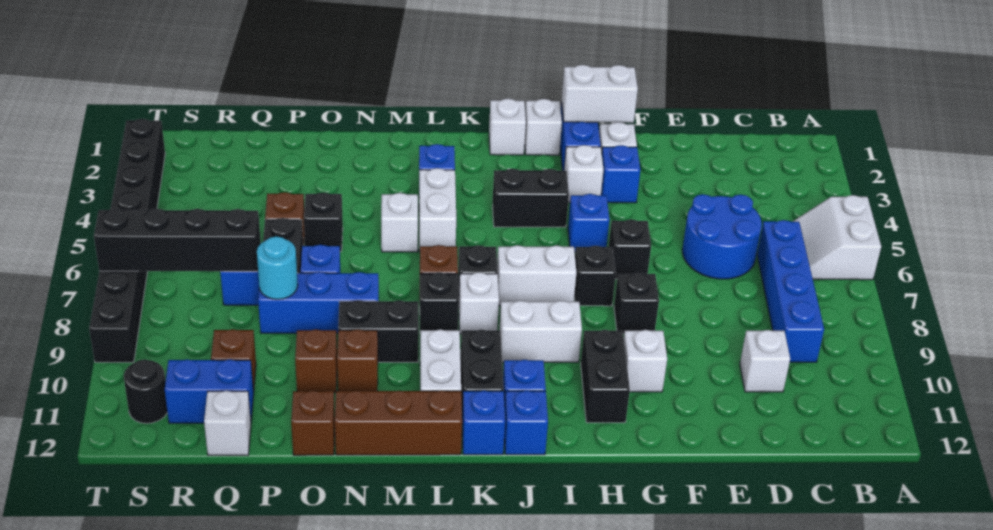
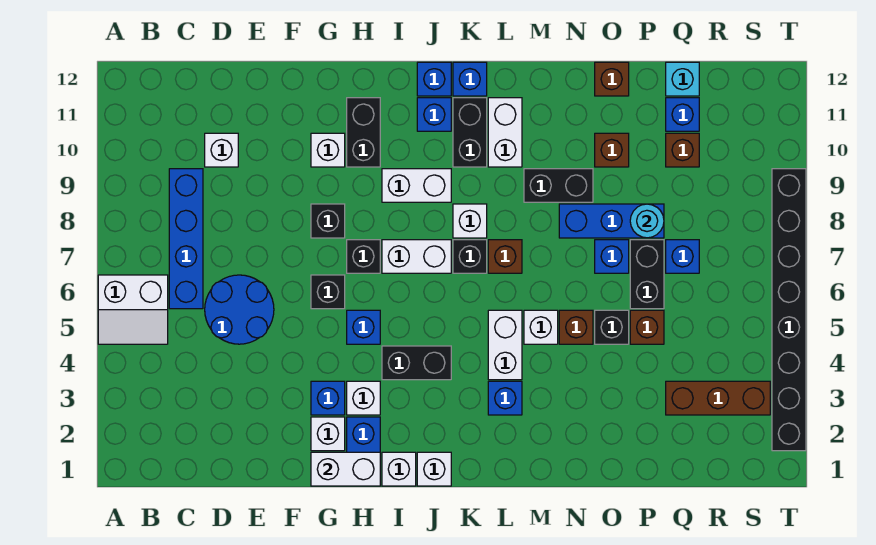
white 2x2 slope [793,195,881,280] -> white 2x2 slope turned to [98,275,168,344]
black 1x1 brick [420,272,459,333] -> none
brown 1x3 brick [335,391,462,455] -> brown 1x3 brick moved to [666,381,770,415]
brown 1x1 brick [337,329,378,391] -> brown 1x1 brick moved to [559,310,593,344]
black 1x4 brick [94,208,261,272] -> none
blue 1x2 brick [165,359,254,423] -> blue 1x1 brick [666,98,699,131]
white 1x1 brick [204,391,251,455] -> cyan 1x1 brick [666,62,699,96]
black 1x1 round brick [124,359,167,423] -> none

